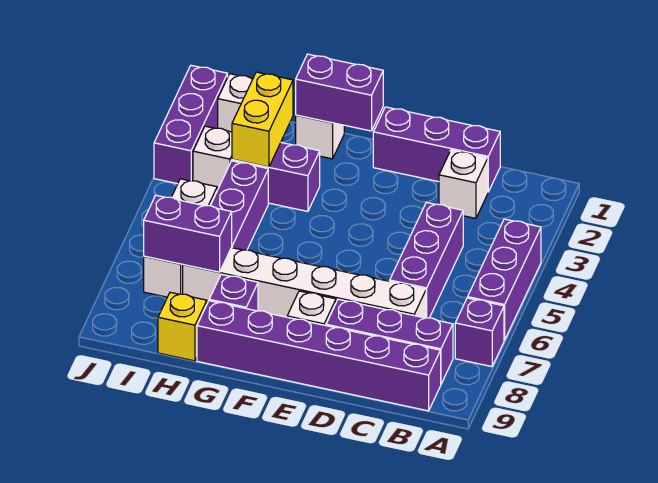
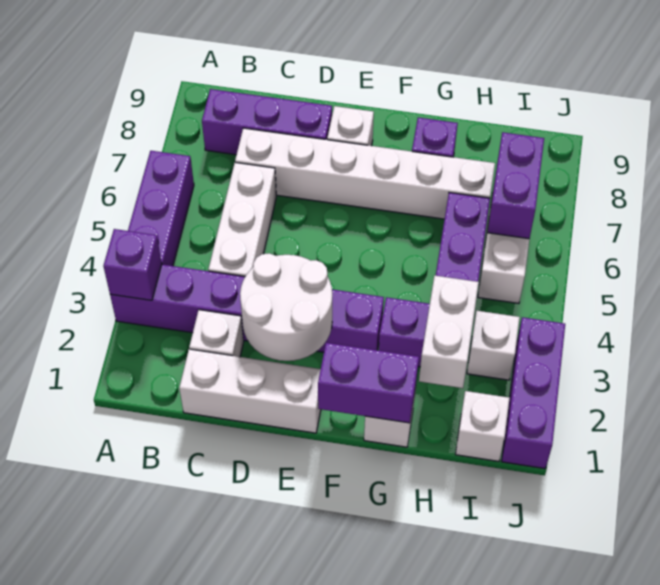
purple 1x1 brick [455,298,504,367] -> purple 1x1 brick moved to [103,229,162,300]
purple 1x6 brick [197,301,441,411] -> purple 1x6 brick moved to [110,264,384,352]
purple 1x3 brick [373,107,500,192] -> white 1x3 brick [179,349,321,433]
purple 1x3 brick [390,202,463,318] -> white 1x3 brick [208,162,276,277]
none -> white 2x2 round brick [240,253,332,361]
yellow 1x2 brick [232,72,293,167] -> white 1x2 brick [419,276,479,388]
purple 1x2 brick [144,195,232,272] -> purple 1x2 brick turned to [487,132,544,239]
yellow 1x1 brick [158,292,207,361] -> none

